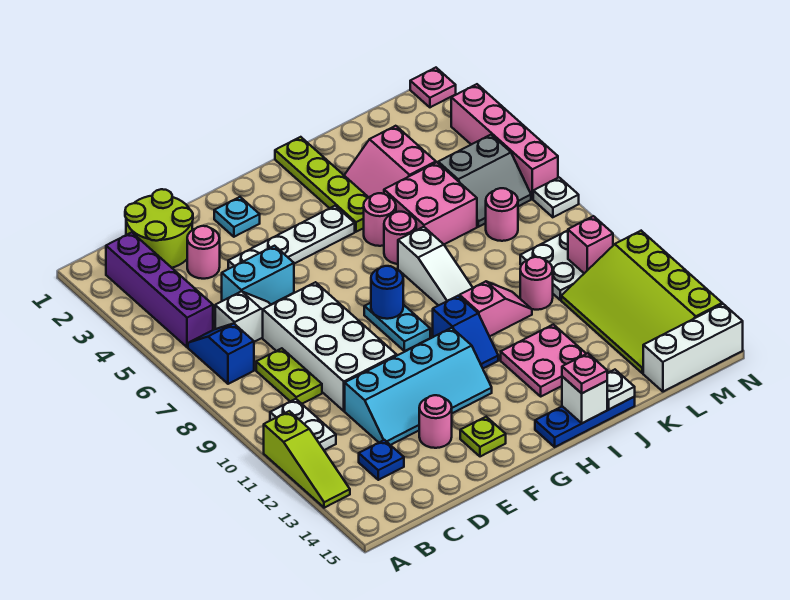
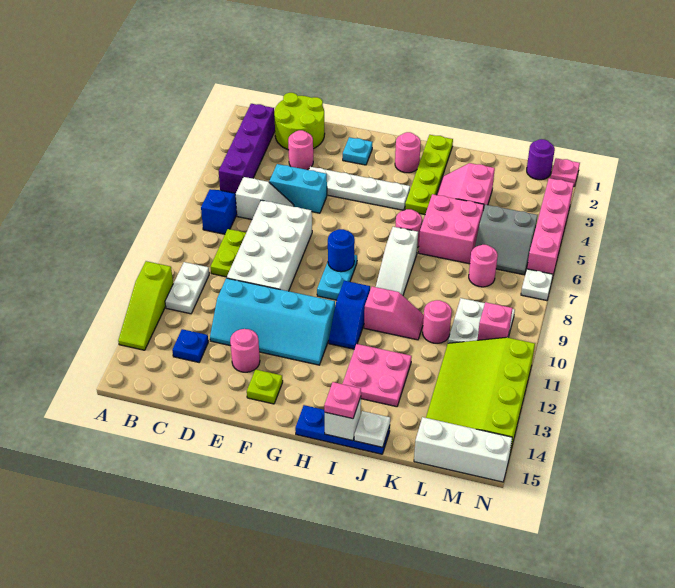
pink 1x1 round brick [364,193,396,246] -> pink 1x1 round brick moved to [395,132,421,173]
none -> purple 1x1 round brick [527,139,555,180]

